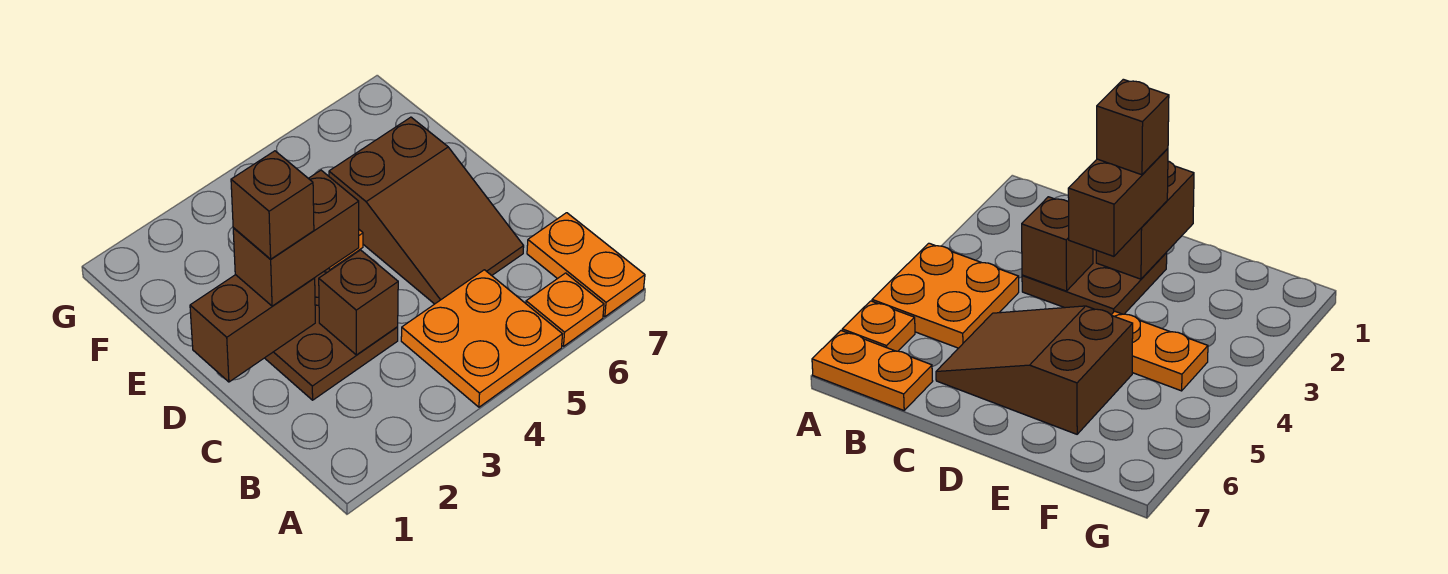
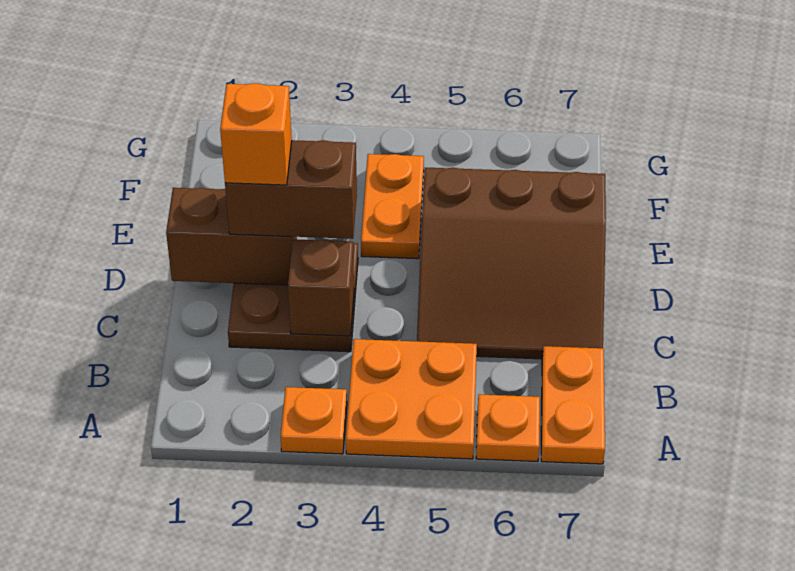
none -> orange 1x1 plate [281,387,347,454]
brown 2x3 slope [329,117,524,304] -> brown 3x3 slope [417,168,606,359]
brown 1x1 brick [231,151,314,259] -> orange 1x1 brick [220,83,292,185]

